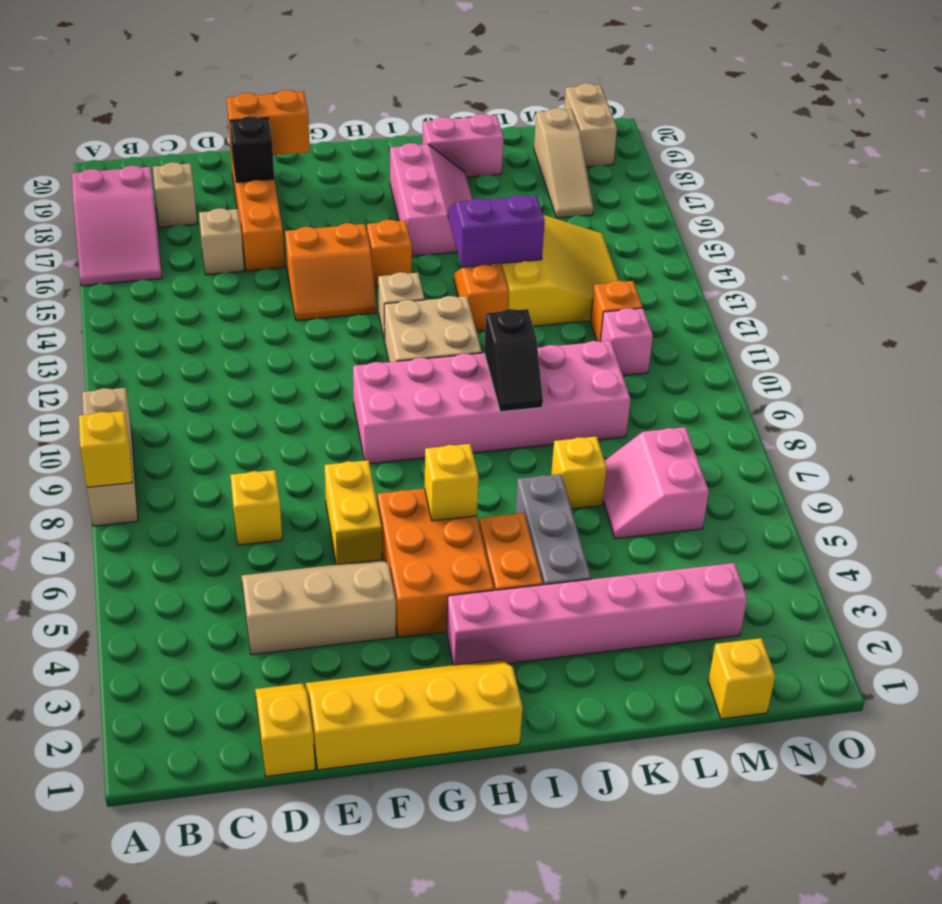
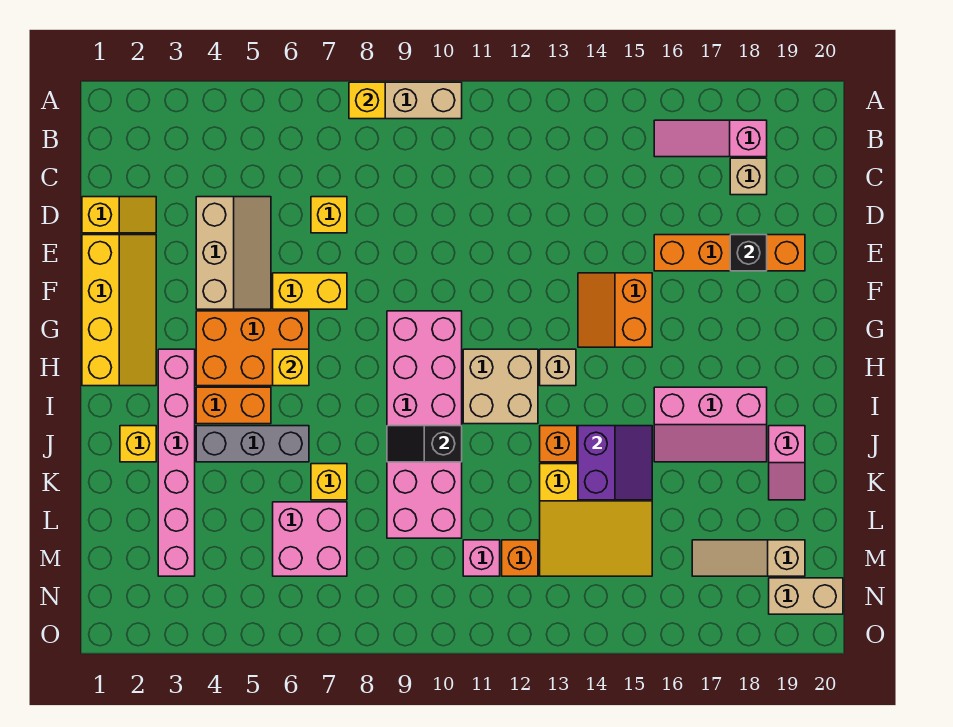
pink 2x3 slope [72,166,162,286] -> pink 1x3 slope [654,120,767,157]
tan 1x1 brick [199,208,244,275] -> none
orange 1x2 brick [227,90,310,157] -> none
orange 1x1 brick [367,220,412,286] -> none
pink 1x2 brick [422,114,503,177] -> pink 1x2 slope [769,426,805,500]
pink 2x2 slope [603,427,709,539] -> pink 2x2 brick [273,502,347,576]
yellow 1x1 brick [708,638,775,719] -> yellow 1x1 brick moved to [120,426,156,462]

